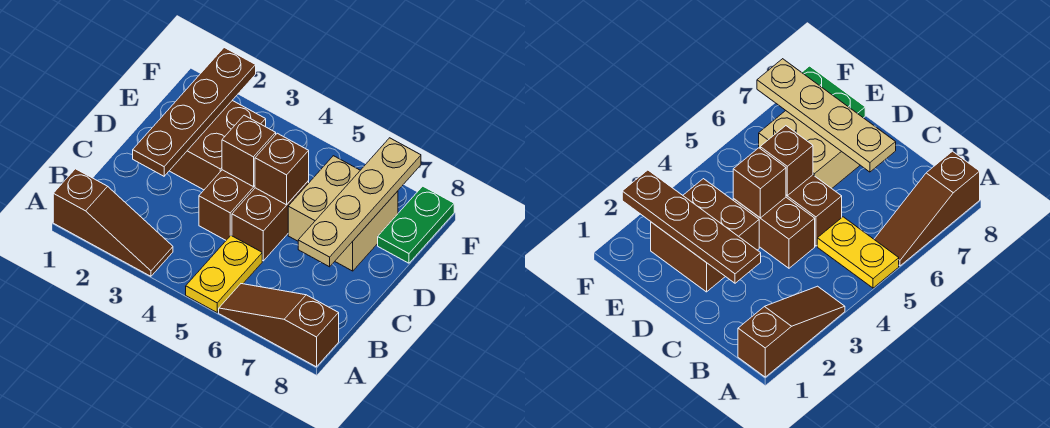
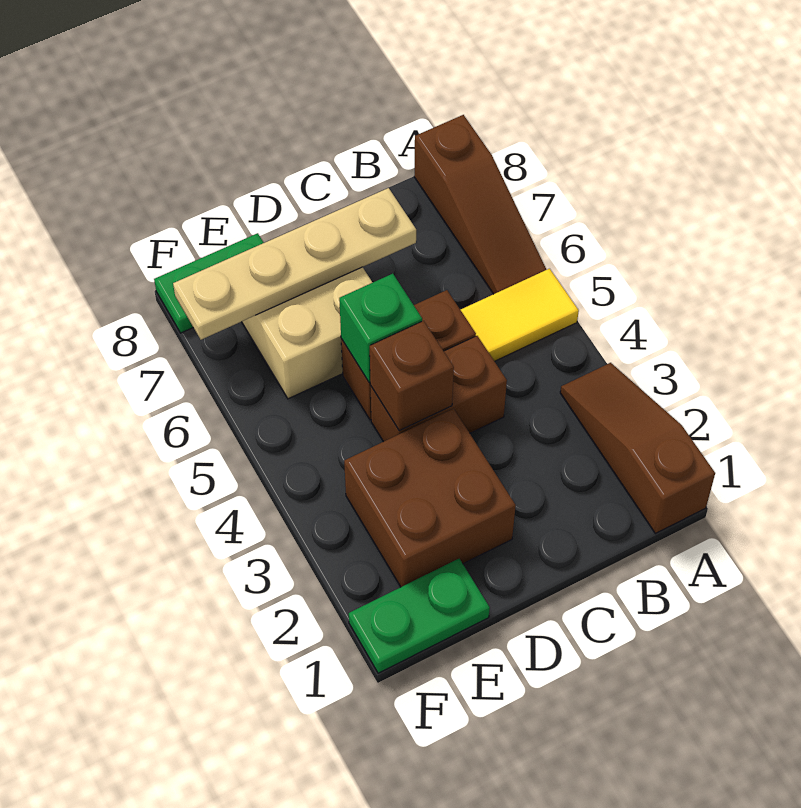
yellow 1x2 plate [186,236,262,312] -> yellow 1x2 tile [461,269,579,361]
brown 1x4 plate [133,48,256,176] -> none
brown 1x1 brick [255,133,309,205] -> green 1x1 brick [339,274,422,383]
none -> green 1x2 plate [349,559,490,673]

